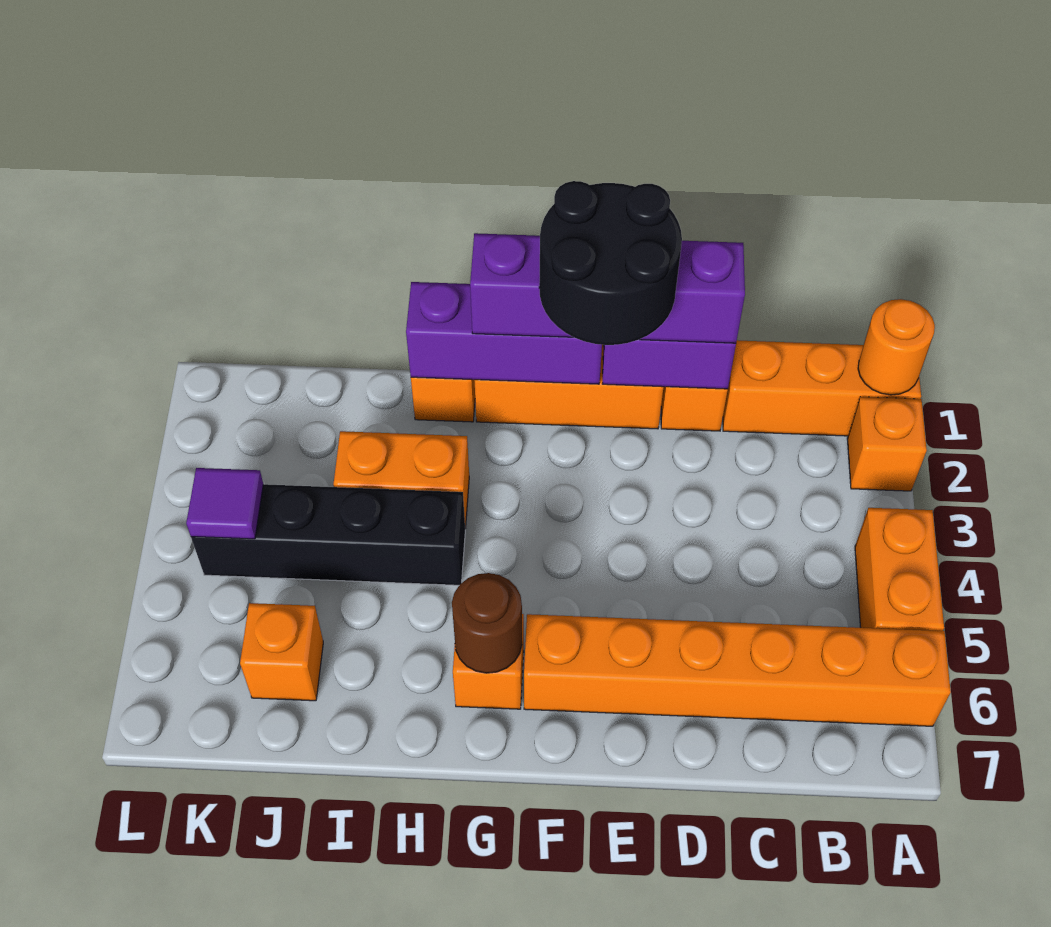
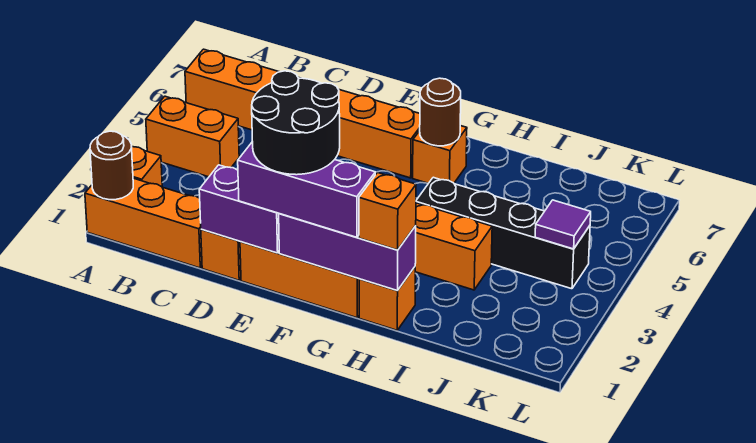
orange 1x1 round brick [858,299,935,395] -> brown 1x1 round brick [90,131,133,200]
orange 1x2 brick [855,508,944,631] -> orange 1x2 brick turned to [146,96,239,177]
purple 1x4 brick [470,233,745,343] -> purple 1x3 brick [238,142,375,237]
orange 1x1 brick [240,603,323,701] -> orange 1x1 brick moved to [359,173,416,250]

